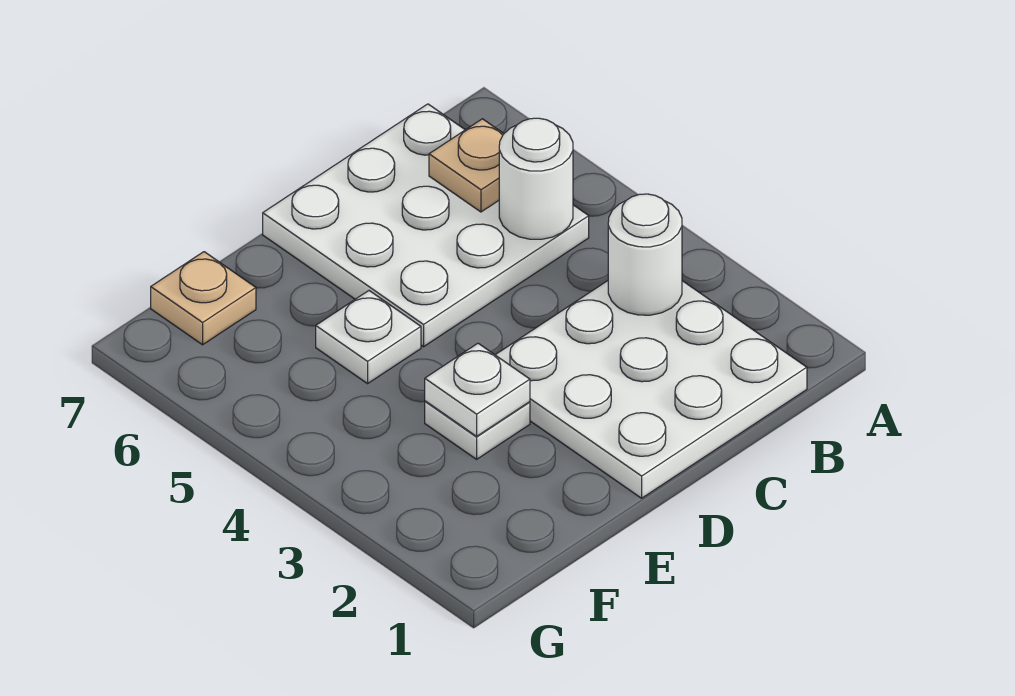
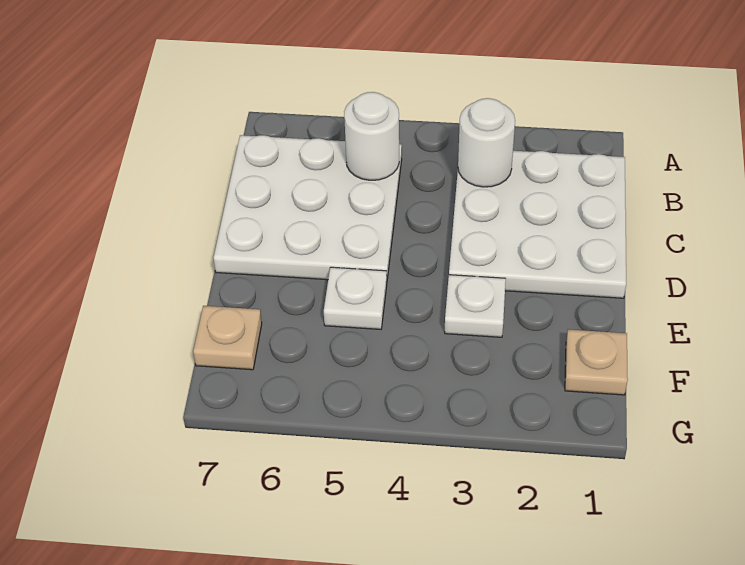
tan 1x1 plate [429,119,504,212] -> tan 1x1 plate moved to [565,329,628,395]
white 1x1 plate [425,343,530,436] -> none

